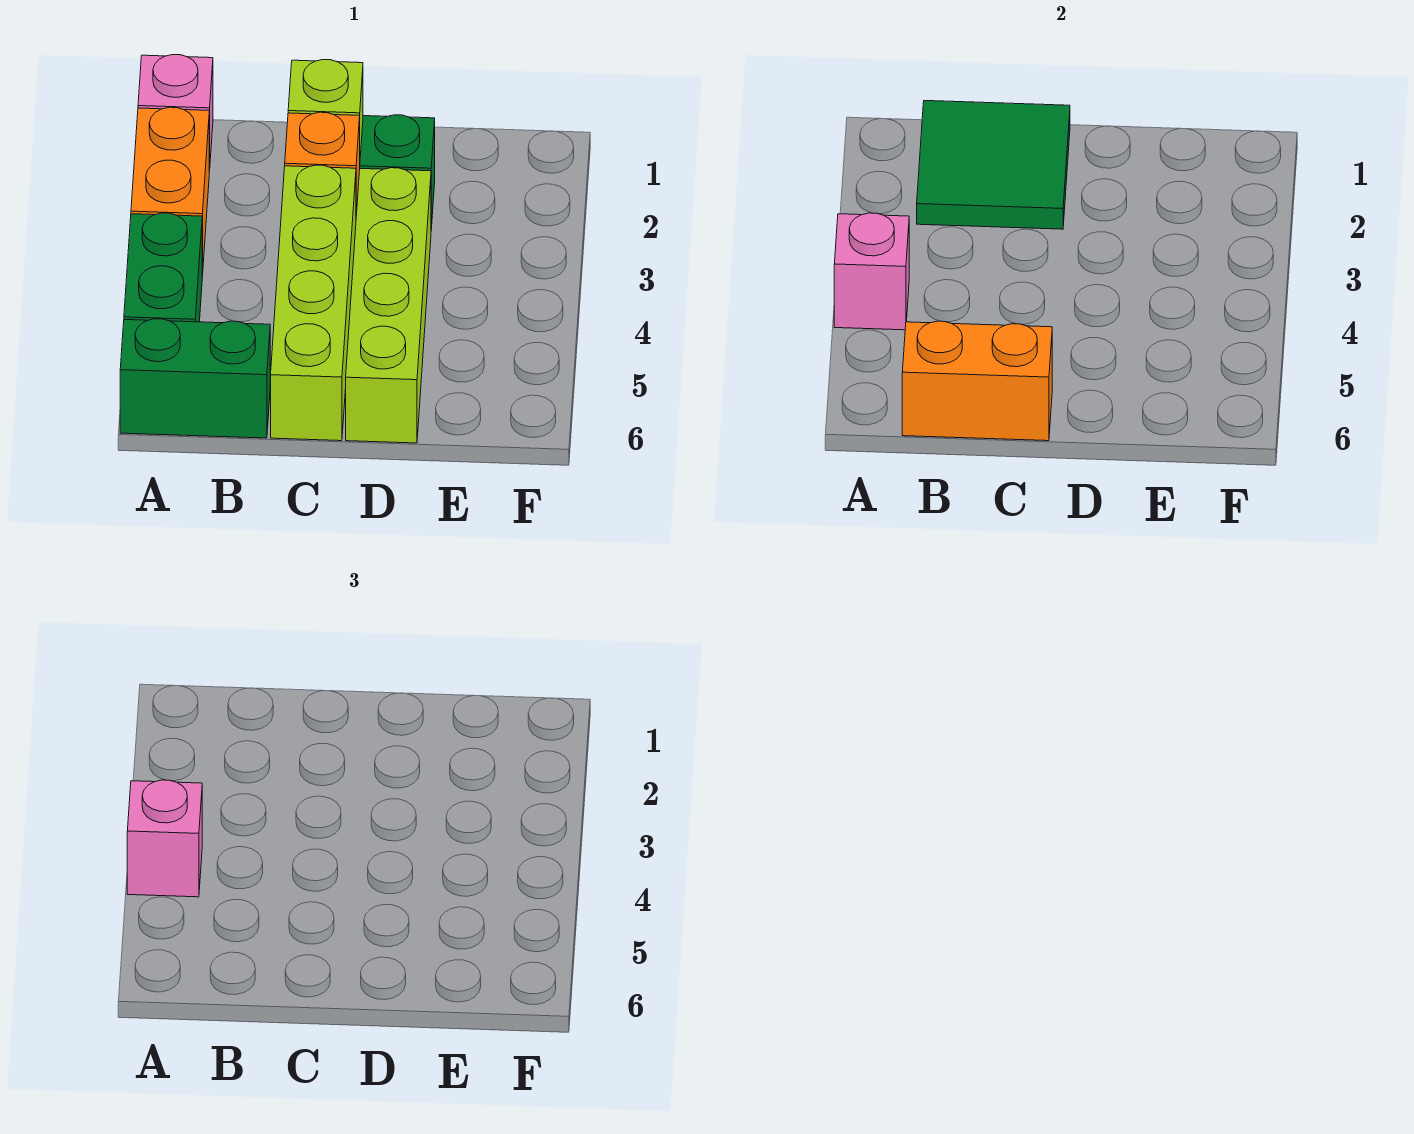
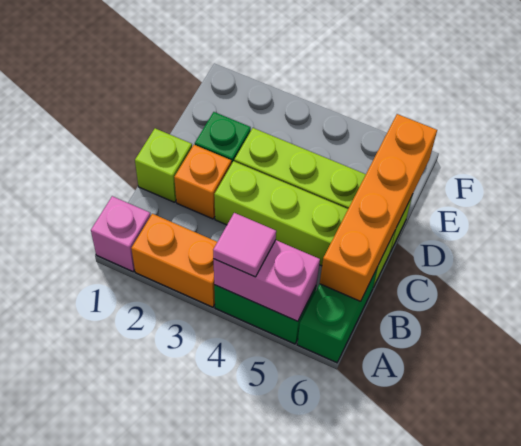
pink 1x1 brick [834,213,909,330] -> pink 1x2 brick [213,240,320,321]
pink 1x1 brick [127,780,202,897] -> pink 1x1 tile [213,213,276,277]
green 2x2 tile [917,101,1070,229] -> none
orange 1x2 brick [902,321,1052,441] -> orange 1x4 brick [320,114,437,301]

